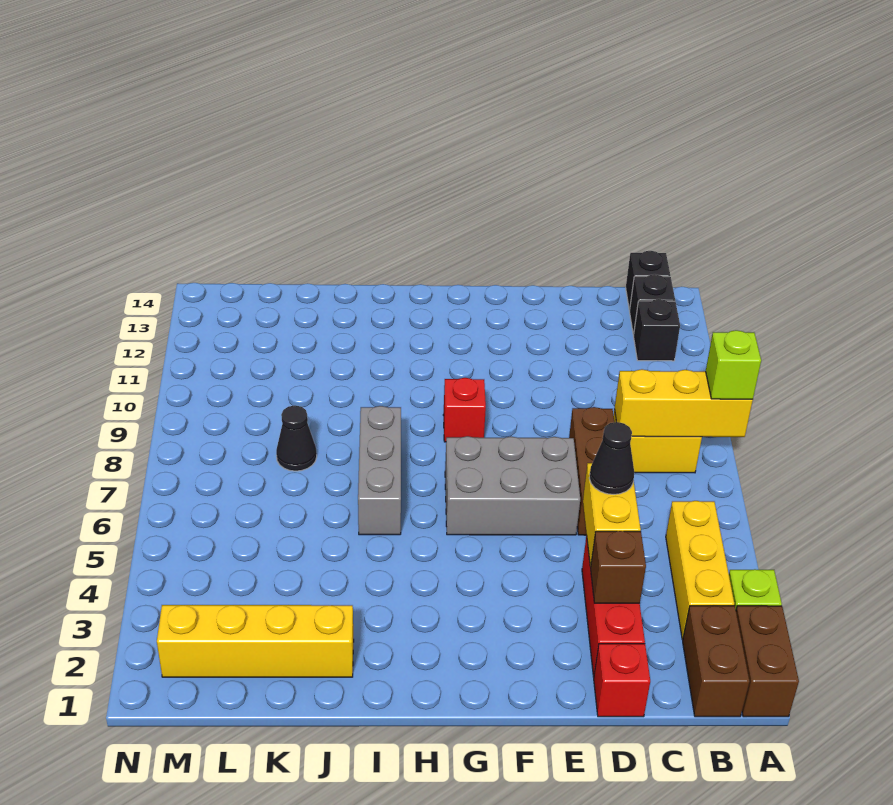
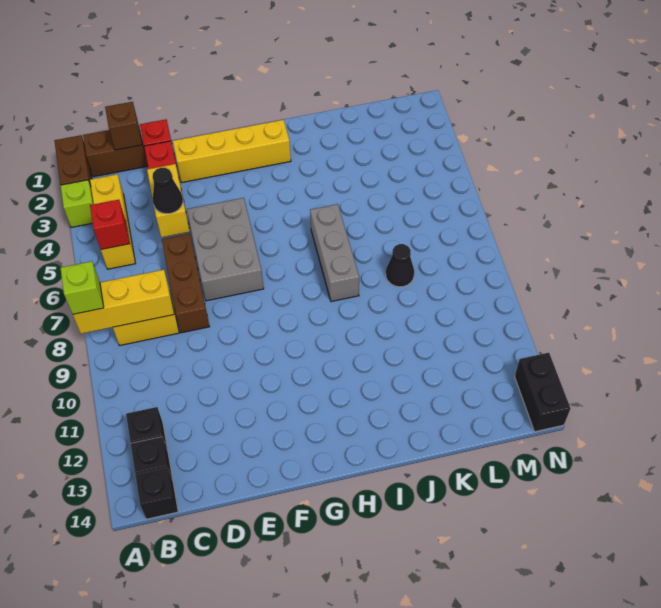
brown 1x2 brick [683,606,749,717] -> brown 1x2 brick turned to [83,129,148,177]
brown 1x1 brick [591,531,646,603] -> brown 1x1 brick moved to [105,102,142,150]
grey 2x3 brick [445,436,580,535] -> grey 2x3 brick turned to [187,198,264,301]
red 1x1 brick [443,378,486,442] -> red 1x1 brick moved to [90,200,129,250]
yellow 1x4 brick [157,605,354,677] -> yellow 1x4 brick moved to [173,120,291,182]
none -> black 1x2 brick [515,353,571,432]

